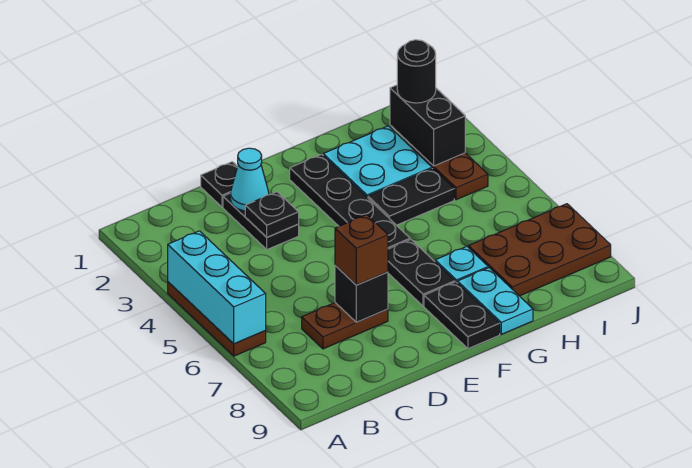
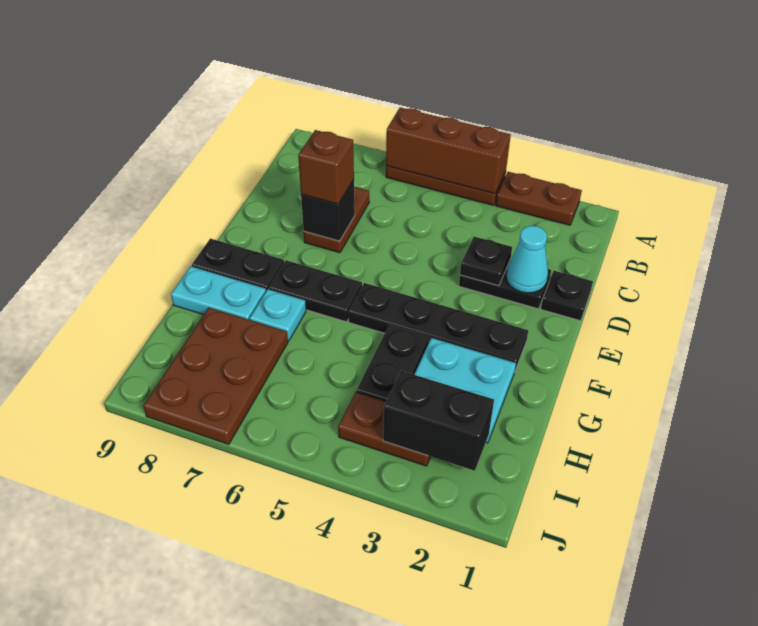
none -> brown 1x2 plate [496,172,582,225]
cyan 1x3 brick [168,231,266,344] -> brown 1x3 brick [386,107,511,194]
black 1x1 round brick [397,40,436,103] -> none

